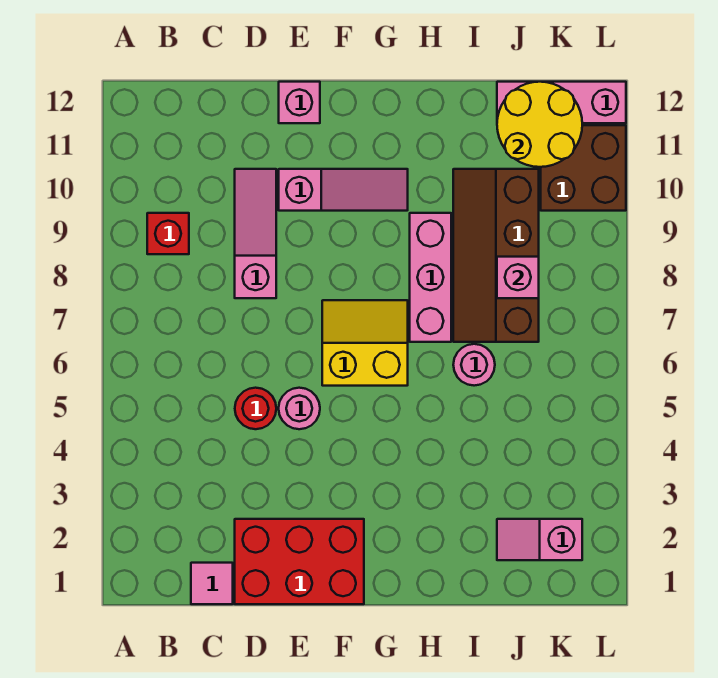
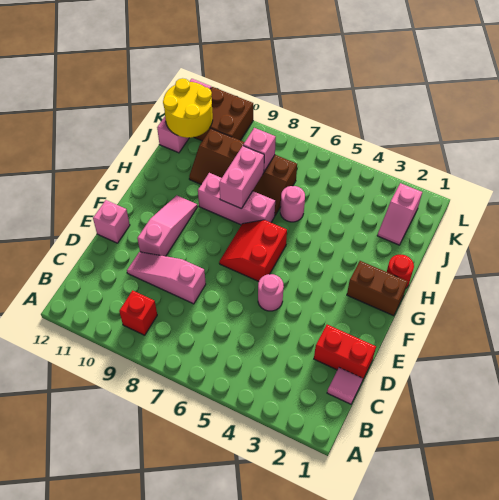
red 2x3 brick [235,519,364,604] -> red 1x2 brick [314,325,376,379]
red 1x1 round brick [235,388,276,429] -> red 1x1 round brick moved to [387,255,414,288]
yellow 2x2 slope [322,300,408,386] -> red 2x2 slope [219,220,287,281]
none -> brown 1x2 brick [347,261,408,316]
none -> pink 1x2 brick [219,146,264,209]

